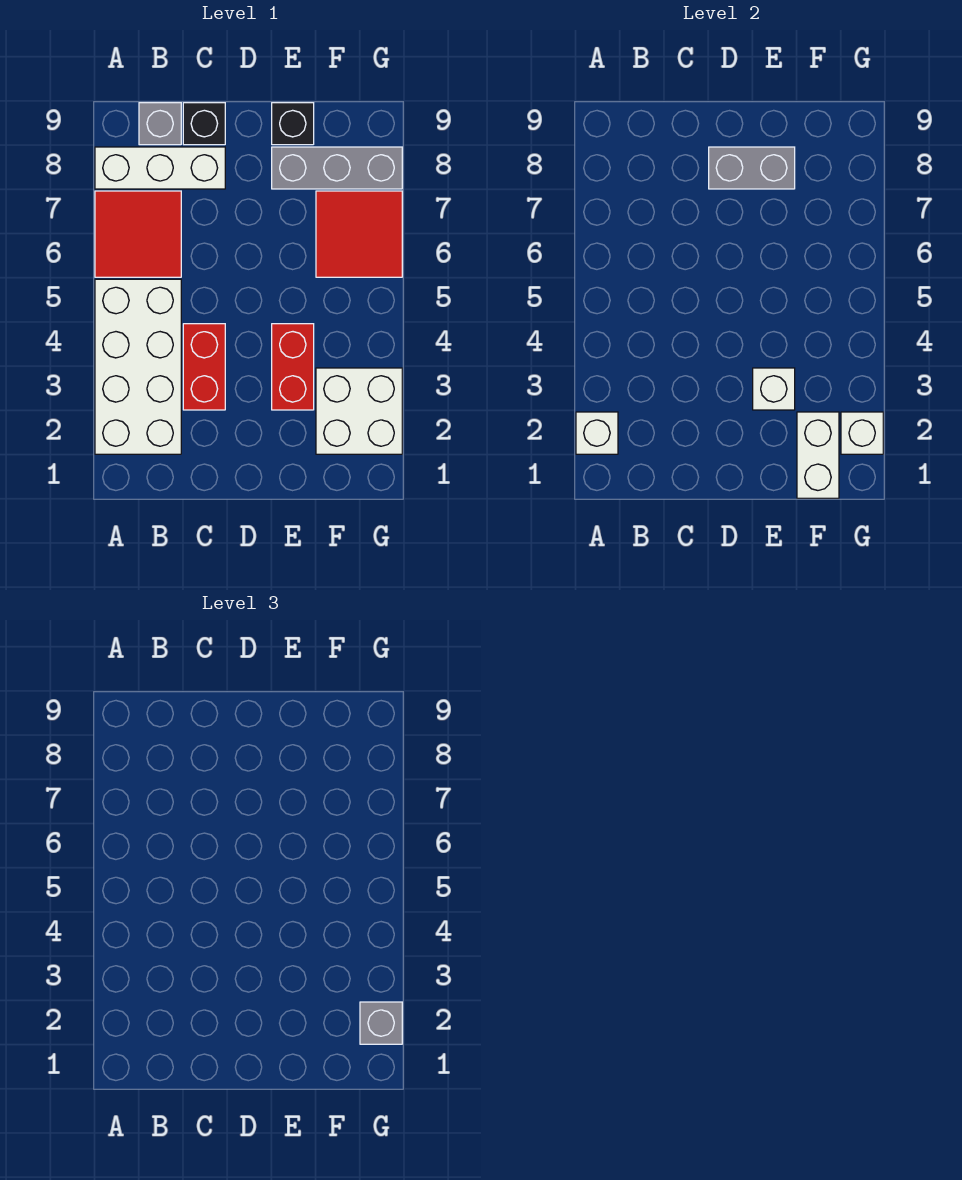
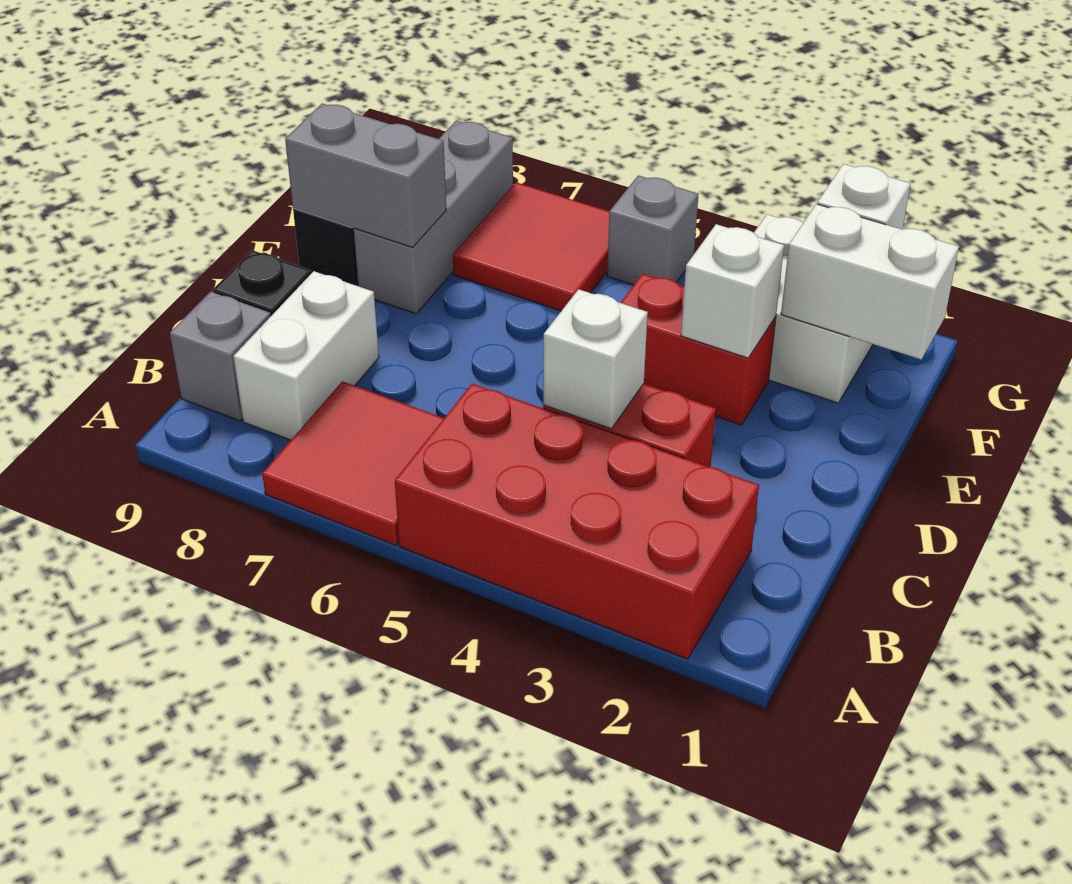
white 2x4 brick [95,279,181,454] -> red 2x4 brick [395,384,759,659]
white 1x1 brick [576,412,618,454] -> white 1x1 brick moved to [543,289,648,429]
white 1x3 brick [95,147,225,189] -> white 1x2 brick [234,271,379,440]
grey 1x2 brick [709,147,795,189] -> grey 1x2 brick turned to [285,103,446,247]
grey 1x1 brick [360,1002,402,1044] -> grey 1x1 brick moved to [607,175,698,285]

